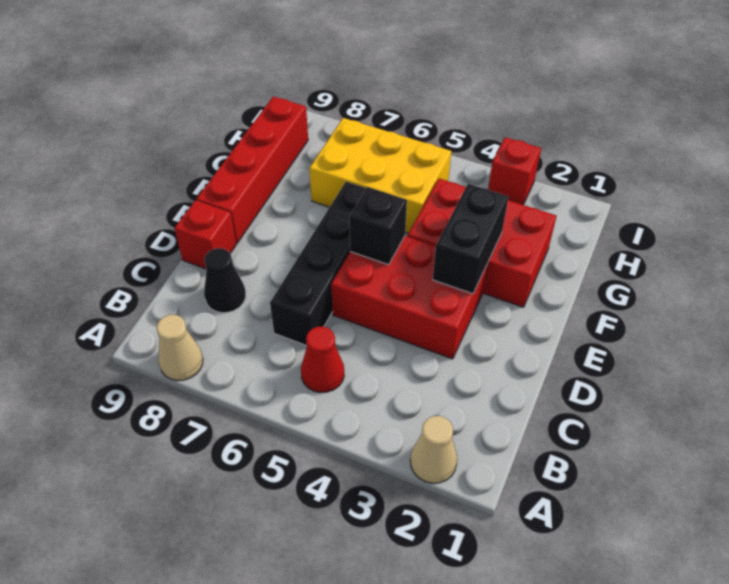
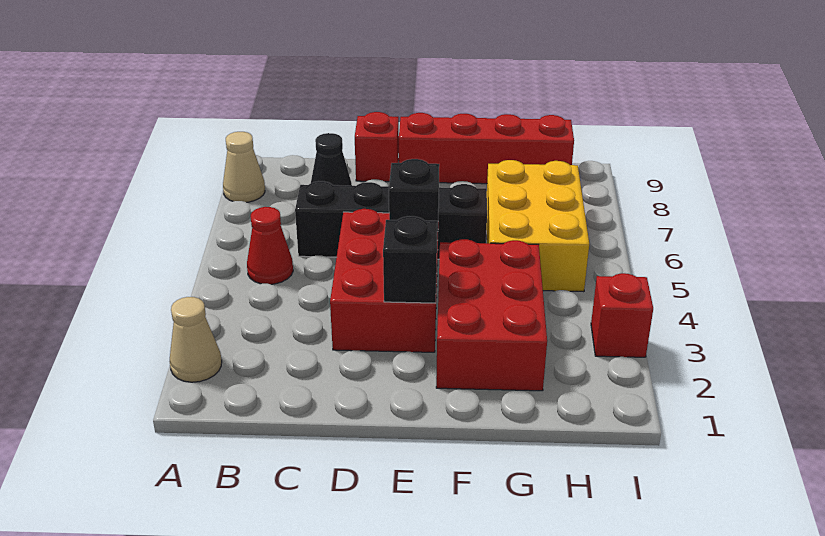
black 1x2 brick [433,184,508,294] -> black 1x1 brick [383,216,437,303]

